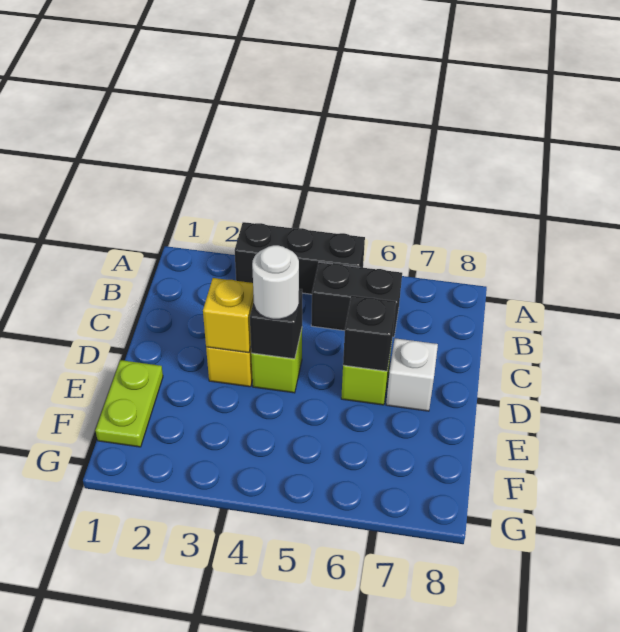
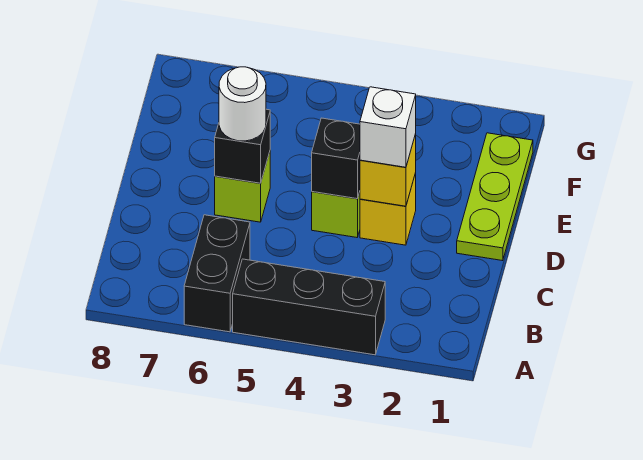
black 1x2 brick [311,262,402,337] -> black 1x2 brick turned to [184,215,250,332]
white 1x1 round brick [252,245,299,319] -> white 1x1 round brick moved to [219,67,266,141]
white 1x1 brick [386,338,438,411] -> white 1x1 brick moved to [360,87,416,167]
lime 1x2 plate [95,360,163,447] -> lime 1x3 plate [457,133,533,261]

